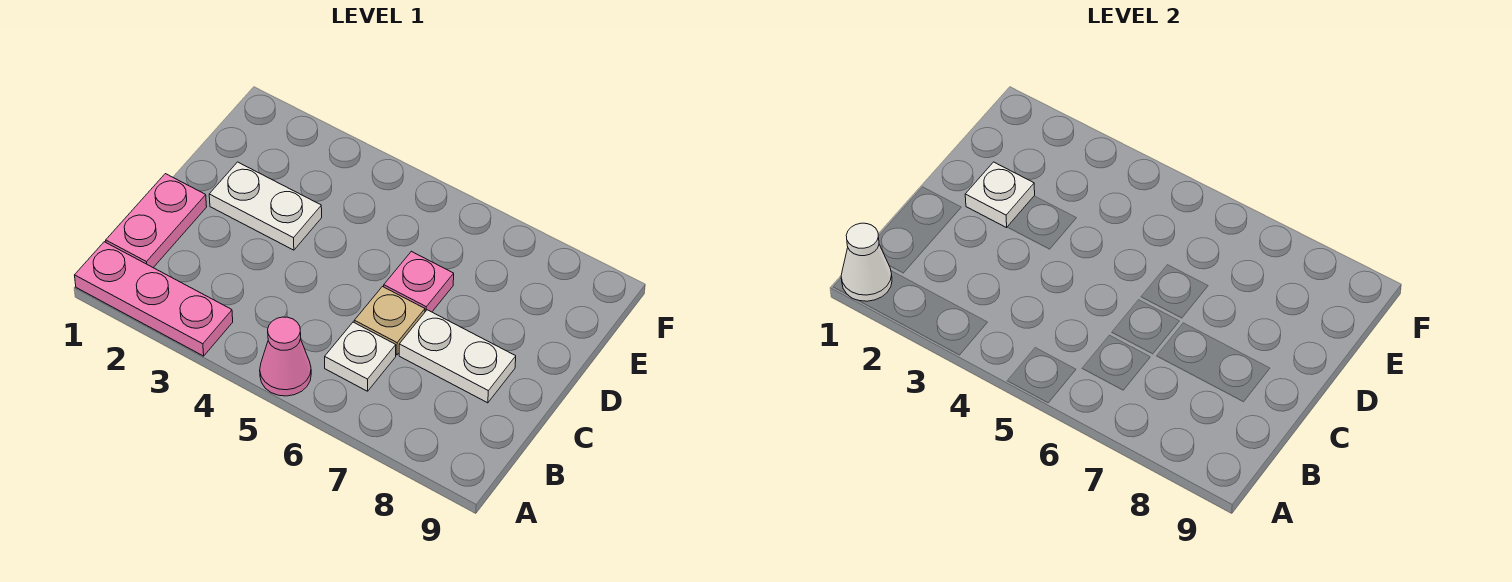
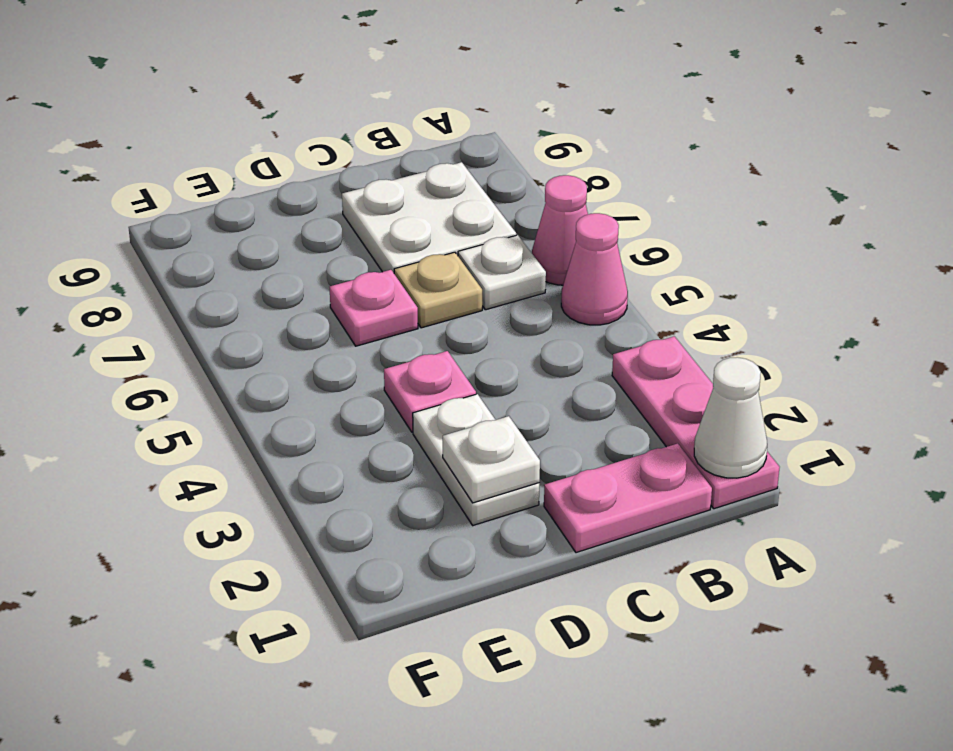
none -> pink 1x1 cone [532,175,588,285]
white 1x2 plate [399,310,516,403] -> white 2x2 plate [342,162,516,273]
none -> pink 1x1 plate [384,351,476,432]

